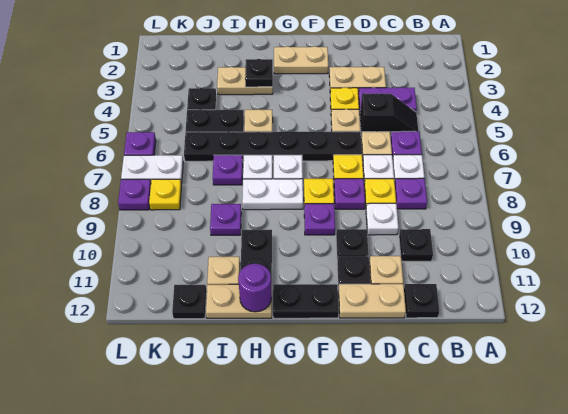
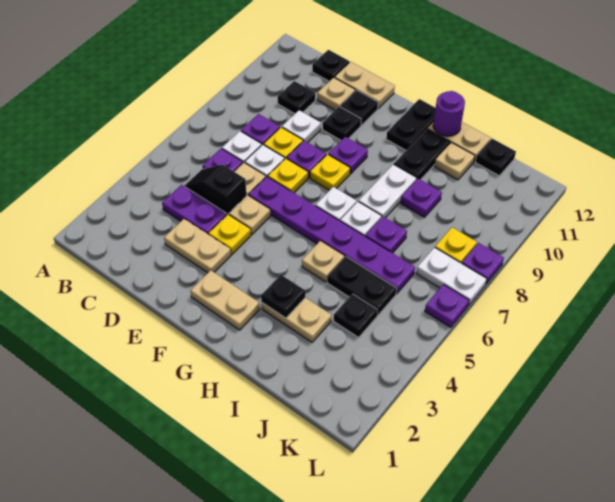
black 1x6 plate [184,132,362,161] -> purple 1x6 plate [249,177,415,294]
black 1x2 plate [273,284,339,318] -> black 1x2 plate turned to [386,99,435,150]
white 1x2 plate [242,179,303,210] -> white 1x2 plate turned to [359,164,417,218]

